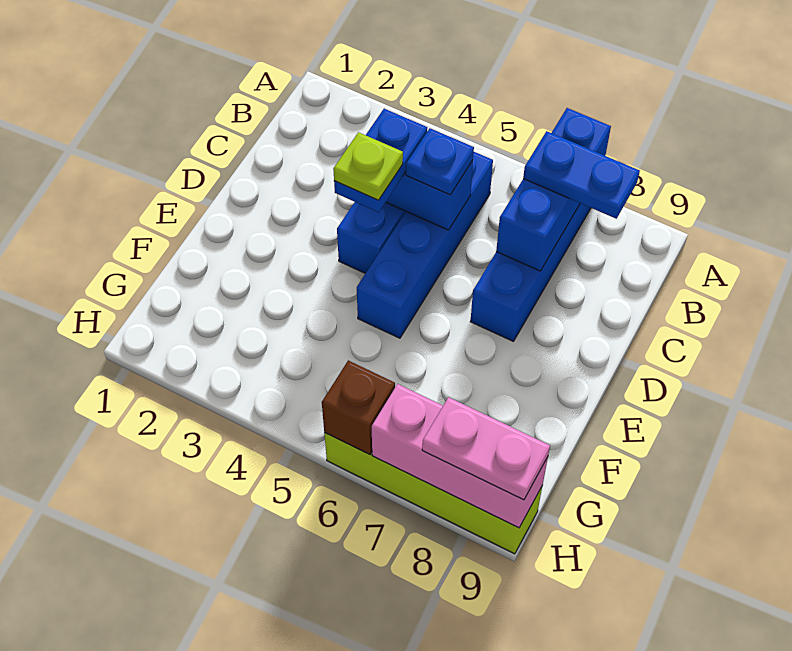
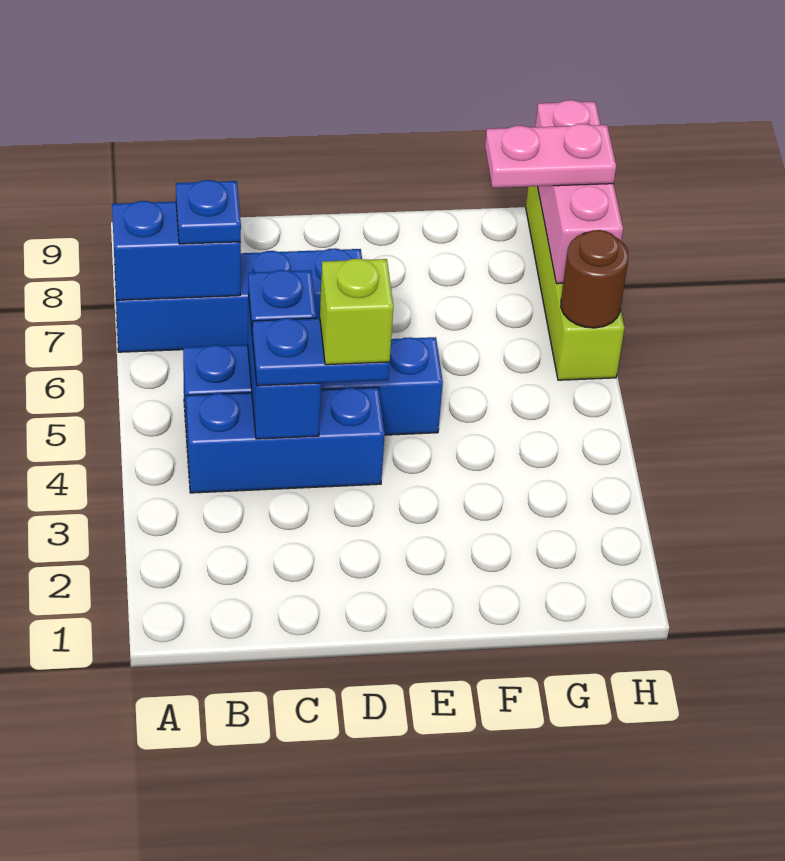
blue 1x3 brick [496,108,611,271] -> blue 1x2 brick [112,201,241,300]
blue 1x2 plate [523,131,640,219] -> blue 1x1 plate [176,180,241,244]
lime 1x1 plate [333,132,403,200] -> lime 1x1 brick [320,259,393,365]
brown 1x1 brick [322,360,395,455] -> brown 1x1 round brick [561,230,628,328]
pink 1x2 plate [422,397,550,500] -> pink 1x2 plate turned to [485,124,616,188]

